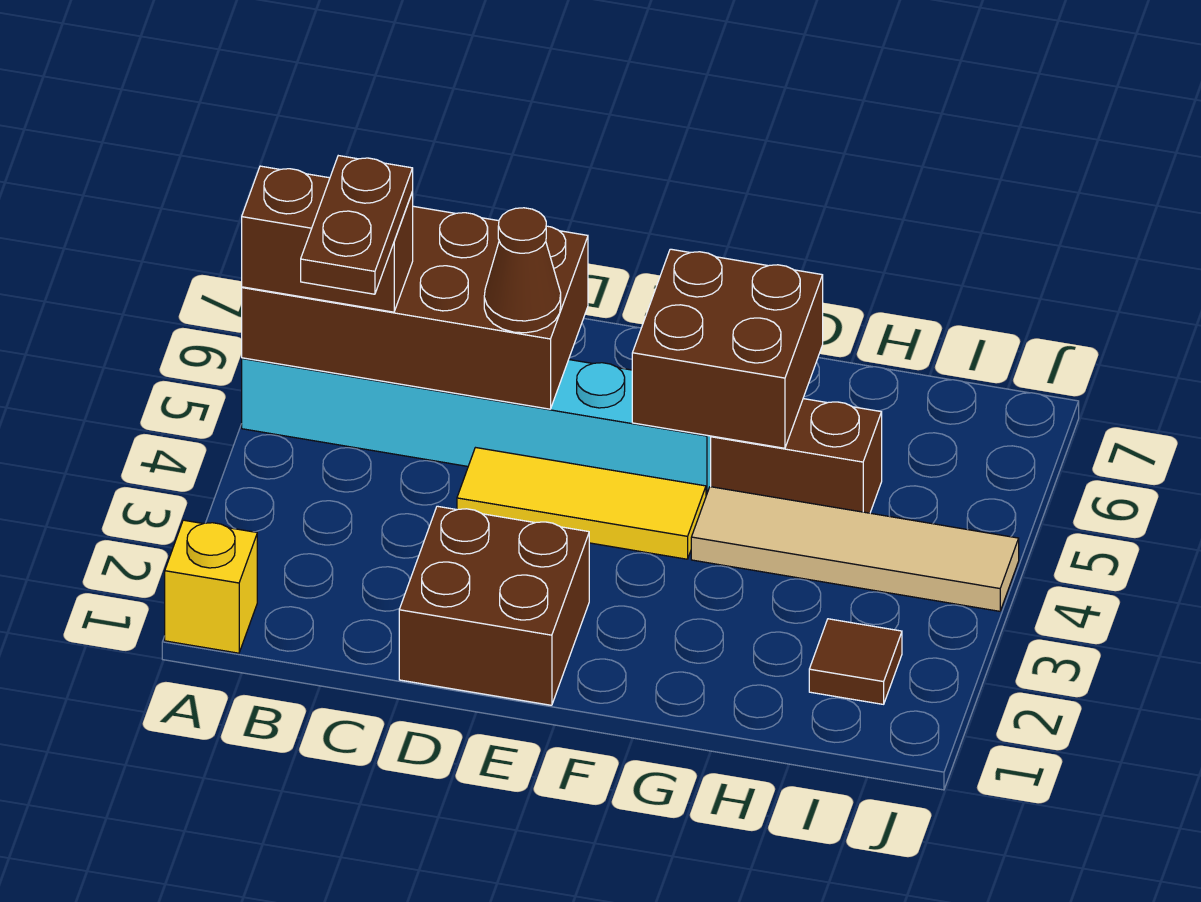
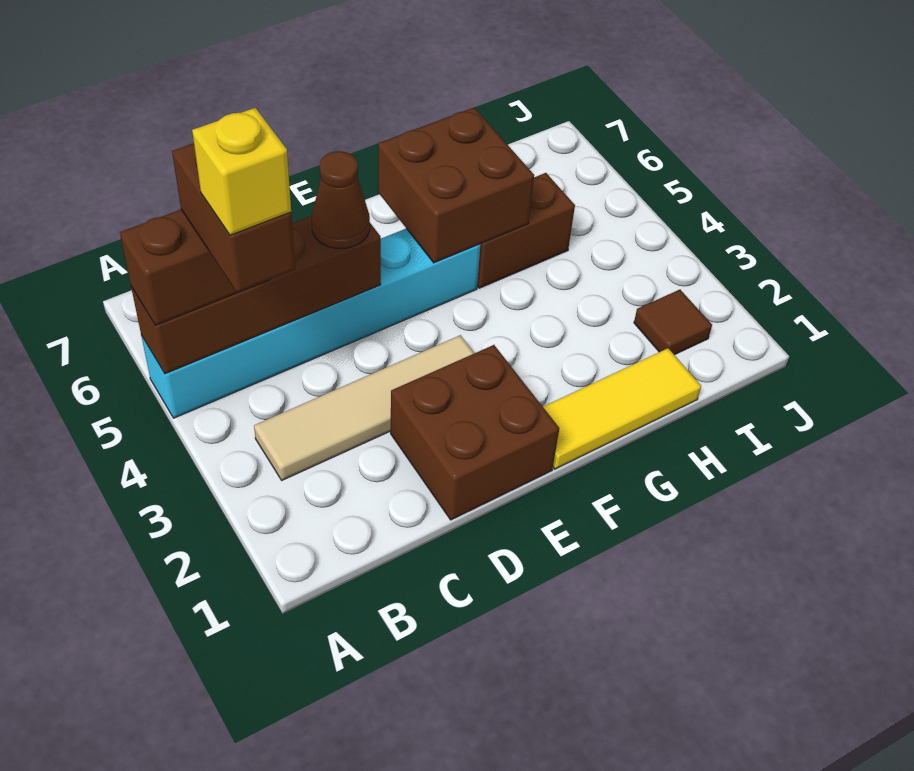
yellow 1x1 brick [165,520,257,653] -> yellow 1x1 brick moved to [192,108,291,235]
brown 2x4 brick [242,206,588,409] -> brown 1x4 brick [131,216,381,374]
brown 1x2 plate [301,156,413,294] -> brown 1x2 brick [172,143,295,293]
yellow 1x3 tile [457,448,706,559] -> yellow 1x3 tile moved to [543,348,701,469]
tan 1x4 tile [691,487,1019,611] -> tan 1x4 tile moved to [254,335,474,480]

